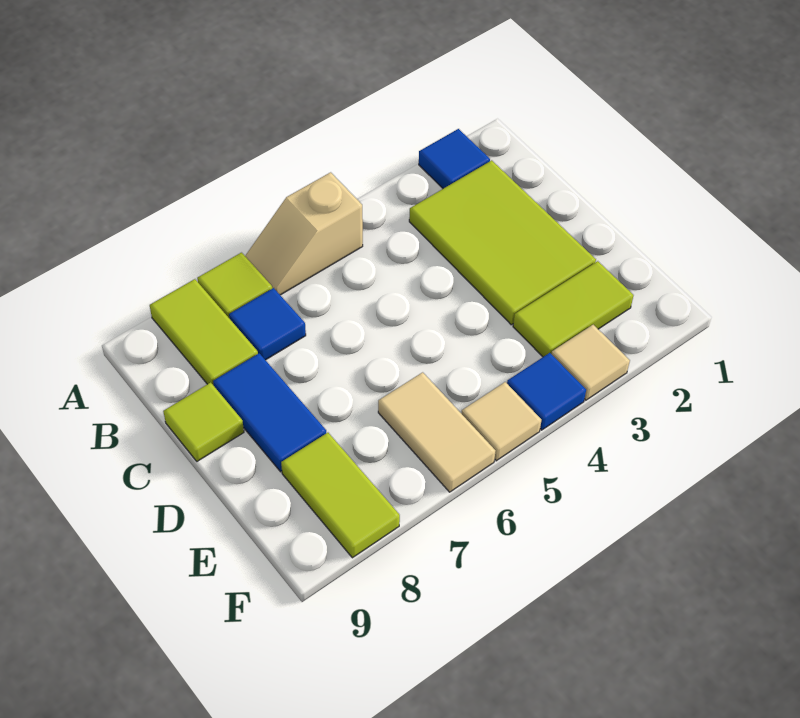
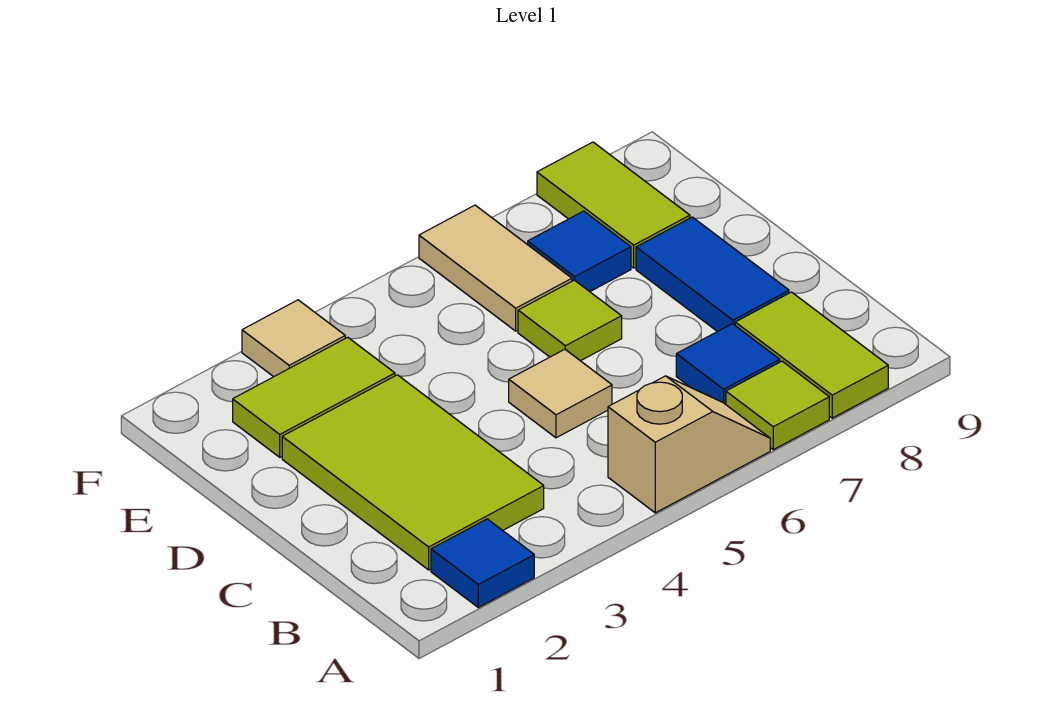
lime 1x1 tile [163,382,244,461] -> lime 1x1 tile moved to [518,280,622,361]
blue 1x1 tile [507,353,586,430] -> blue 1x1 tile moved to [528,211,631,292]
tan 1x1 tile [461,382,541,461] -> tan 1x1 tile moved to [509,349,612,438]

